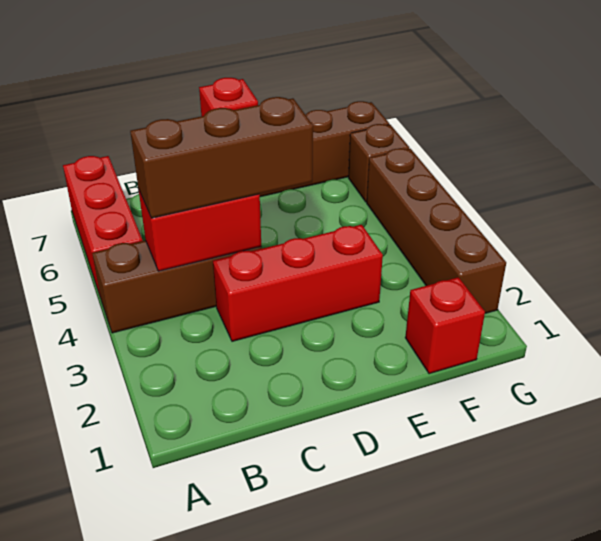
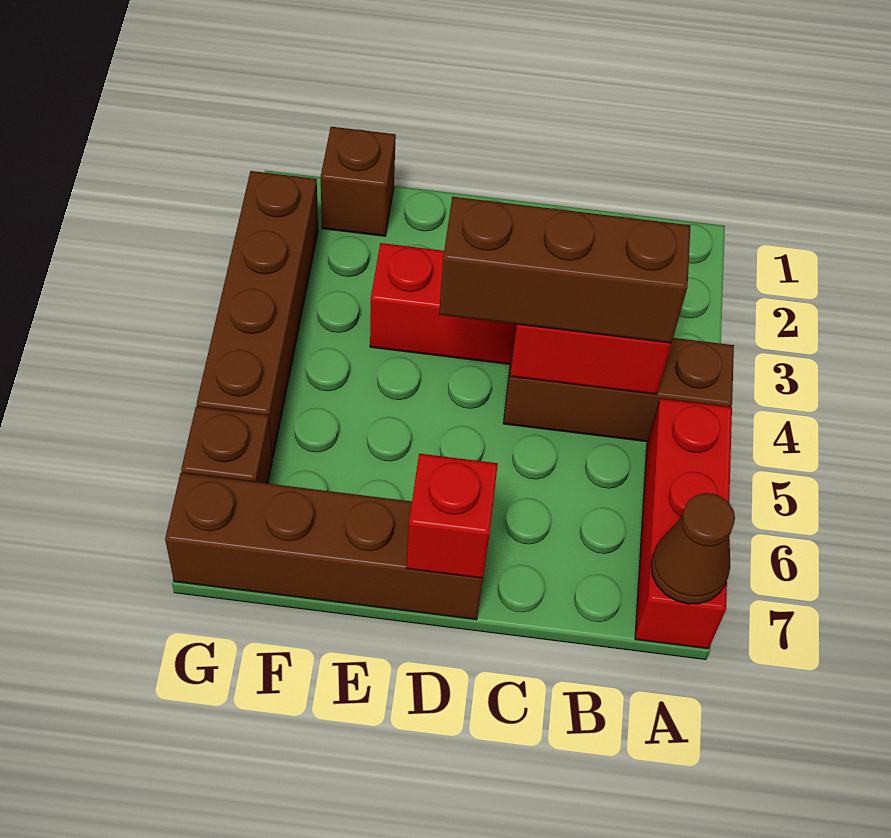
none -> brown 1x1 cone [651,493,735,604]
red 1x1 brick [405,277,485,374] -> brown 1x1 brick [321,127,396,236]

